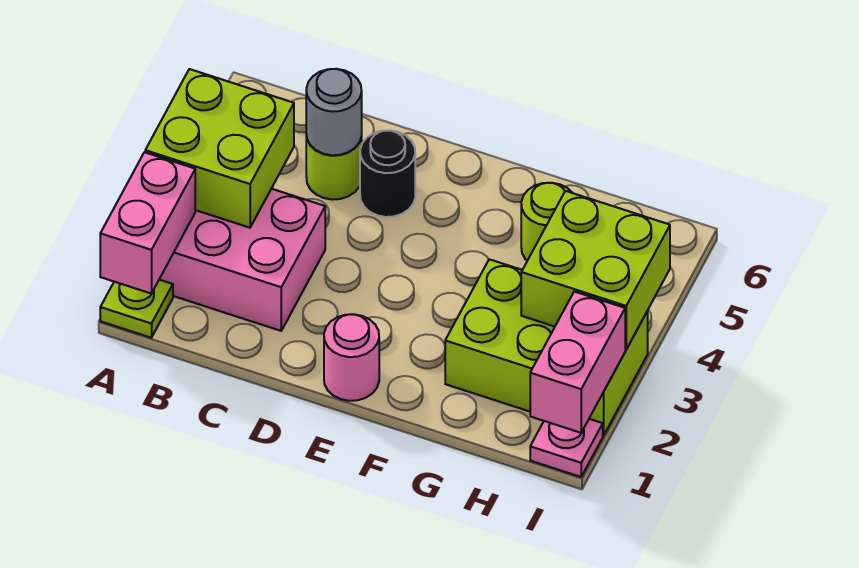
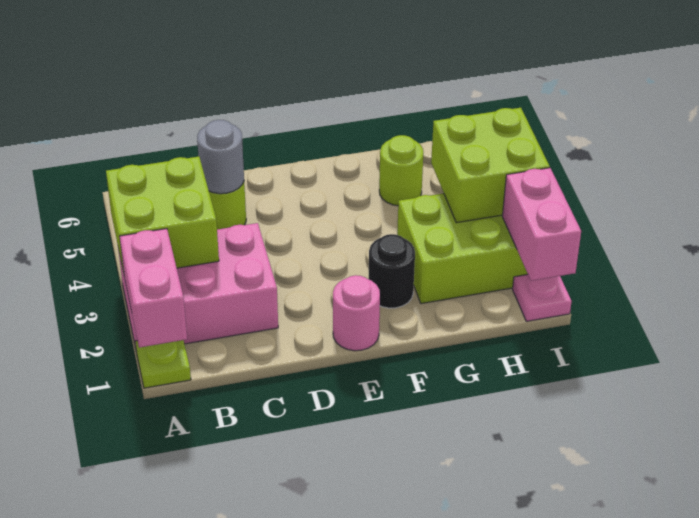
black 1x1 round brick [360,130,415,217] -> black 1x1 round brick moved to [369,234,415,308]

